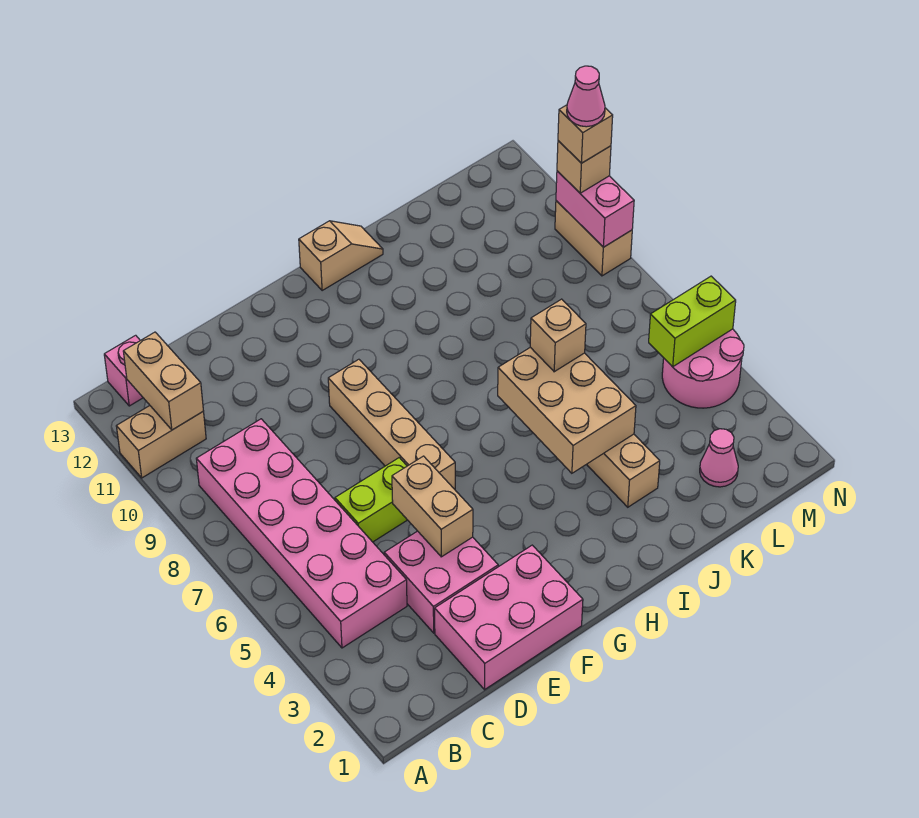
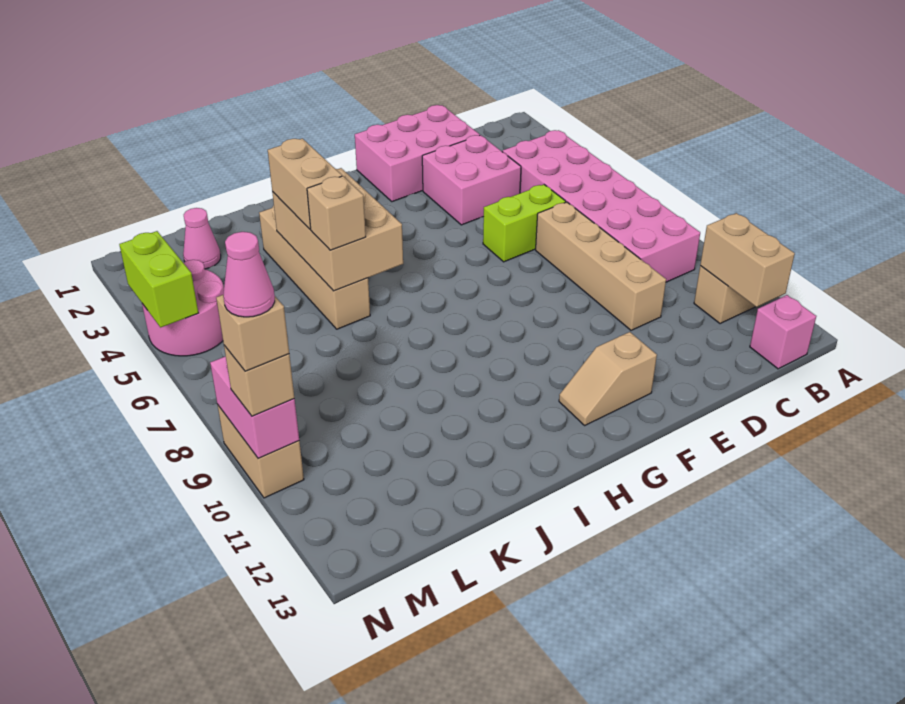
tan 1x2 brick [392,456,473,557] -> tan 1x2 brick moved to [268,138,342,229]
tan 1x4 brick [328,359,455,489] -> tan 1x4 brick moved to [536,202,666,330]
tan 1x2 slope [299,221,383,291] -> tan 1x2 slope moved to [559,332,657,425]
lime 1x2 brick [649,276,736,367] -> lime 1x2 brick turned to [119,231,198,328]

